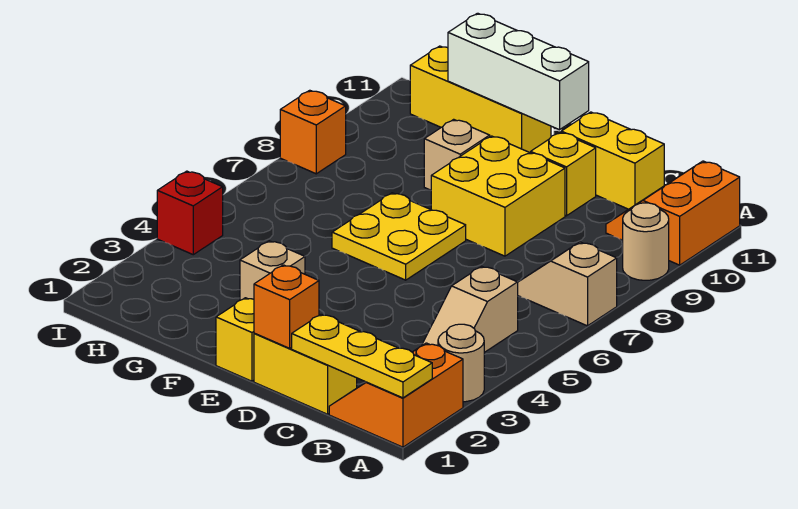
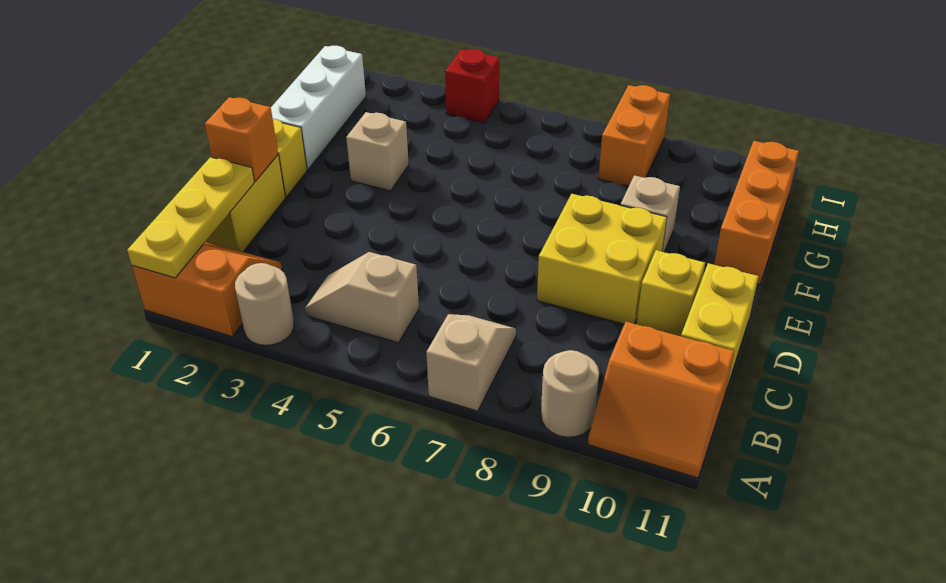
orange 2x2 slope [606,161,740,265] -> orange 2x2 slope turned to [588,322,734,478]
yellow 2x2 plate [332,193,466,280] -> none
white 1x3 brick [448,13,589,130] -> white 1x3 brick moved to [271,46,366,170]
yellow 1x3 brick [410,46,551,153] -> orange 1x3 brick [714,141,799,285]
orange 1x1 brick [280,90,346,174] -> orange 1x2 brick [598,85,670,186]

